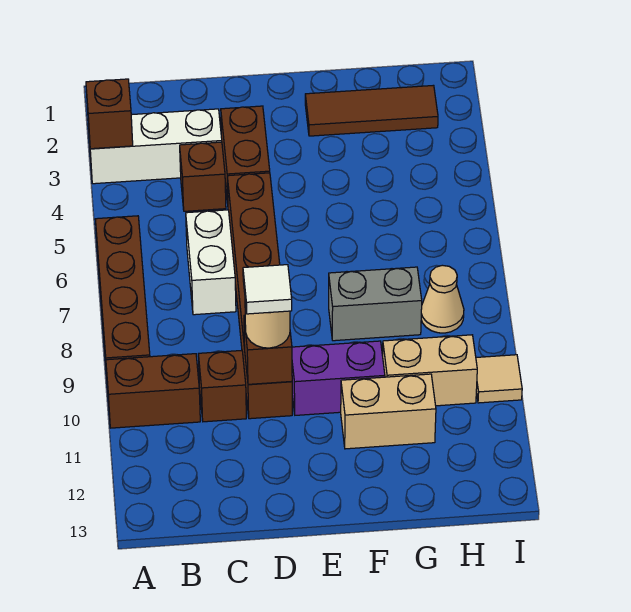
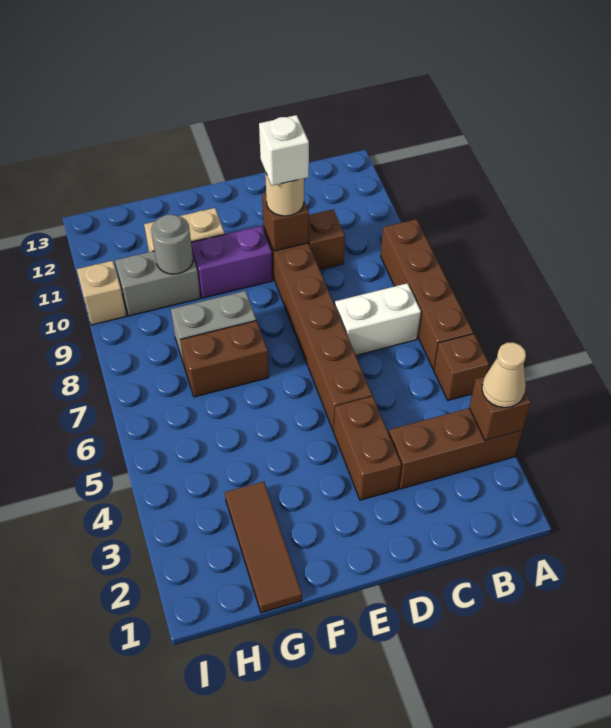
white 1x3 brick [88,109,222,184] -> brown 1x3 brick [389,408,523,489]
brown 1x2 brick [106,354,200,428] -> brown 1x2 brick moved to [180,321,269,397]
brown 1x1 brick [180,142,226,211] -> brown 1x1 brick moved to [434,334,489,400]
white 1x2 brick [186,210,236,315] -> white 1x2 brick turned to [335,283,421,355]
white 1x1 tile [243,265,292,314] -> white 1x1 brick [259,115,309,186]
brown 1x3 tile [305,85,438,136] -> brown 1x3 tile turned to [225,481,302,613]
tan 1x2 brick [383,335,477,406] -> grey 1x2 brick [115,251,201,316]
none -> grey 1x1 round brick [151,215,193,274]
tan 1x1 cone [421,265,464,333] -> tan 1x1 cone moved to [482,342,526,408]
tan 1x1 tile [476,355,522,403] -> tan 1x1 brick [77,261,127,325]

